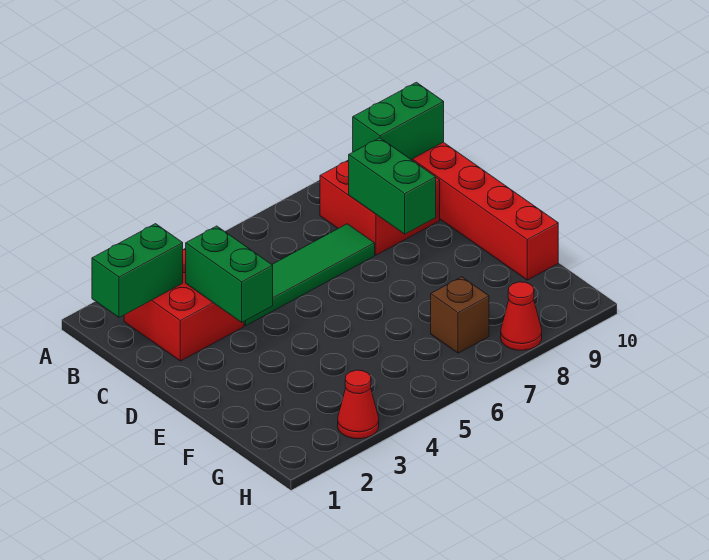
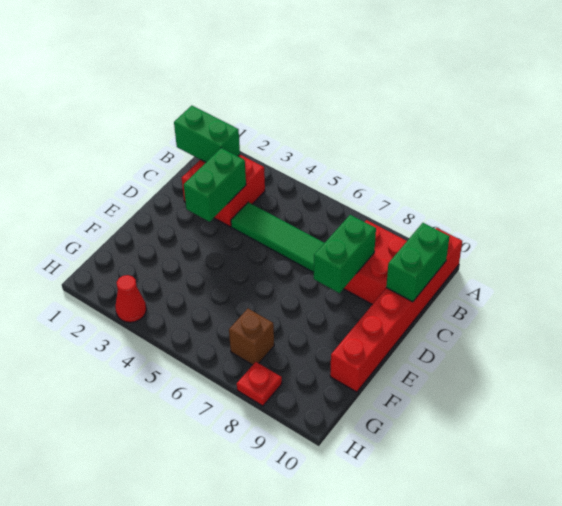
green 1x2 brick [353,82,444,159] -> green 1x2 brick turned to [386,223,450,302]
red 1x1 cone [501,282,542,350] -> red 1x1 plate [237,362,282,406]

